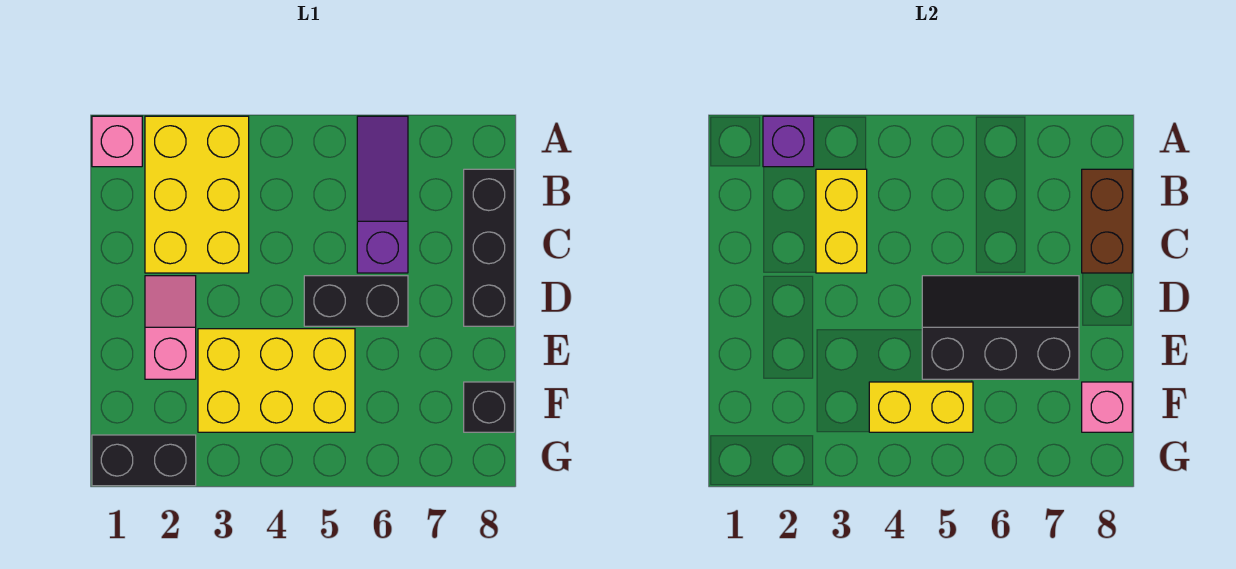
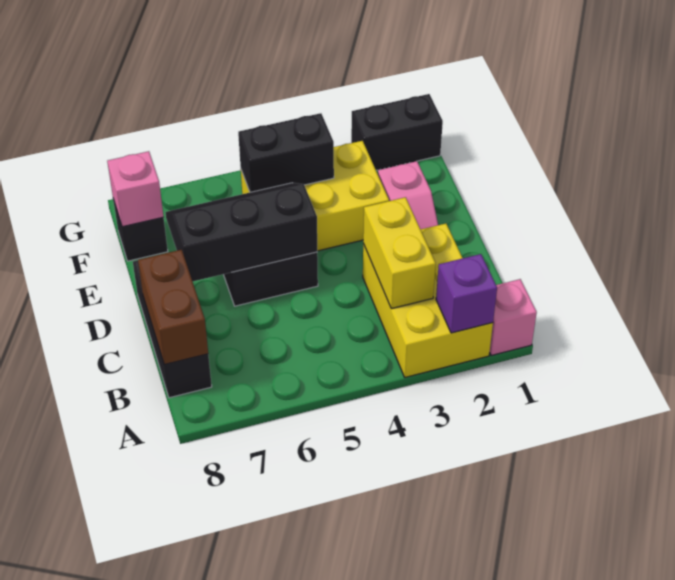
purple 1x3 slope [357,116,408,273] -> none
black 2x3 slope [922,276,1079,379] -> black 2x3 slope turned to [165,183,317,282]
yellow 1x2 brick [869,382,973,432] -> black 1x2 brick [238,113,334,192]

